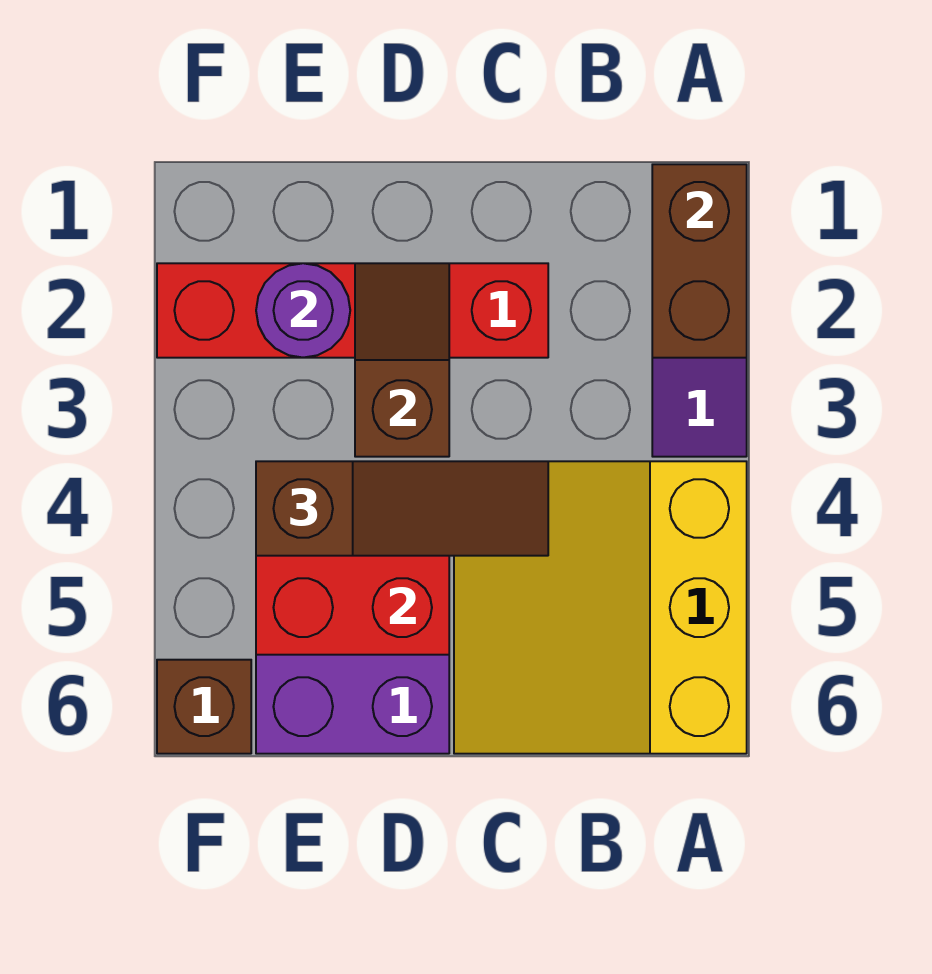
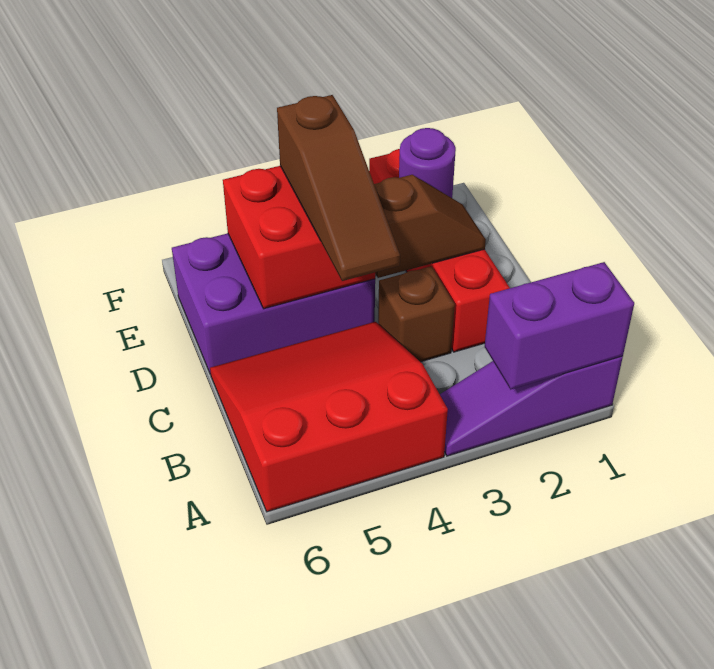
brown 1x2 brick [652,164,747,358] -> purple 1x2 brick [485,262,634,389]
yellow 3x3 slope [454,461,747,754] -> red 3x3 slope [210,322,448,512]
brown 1x1 brick [157,660,251,754] -> brown 1x1 brick moved to [378,266,455,362]

